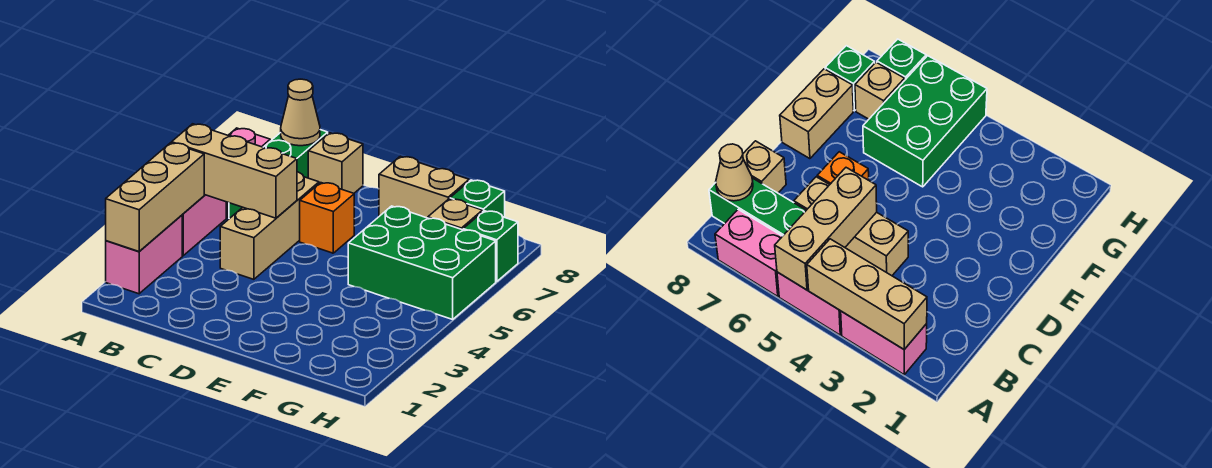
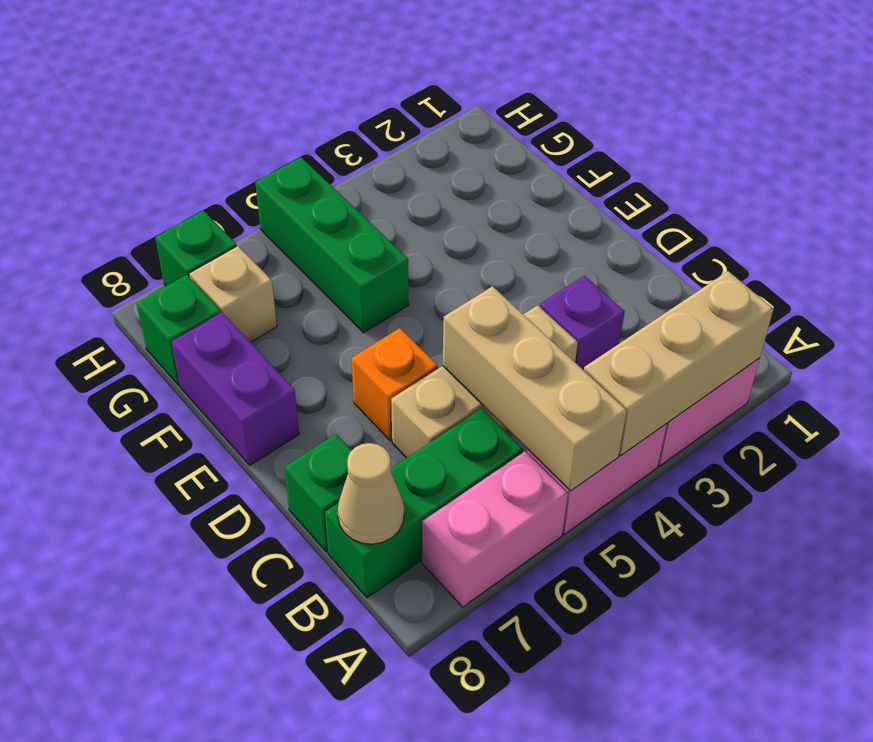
none -> purple 1x1 brick [540,276,625,370]
tan 1x1 brick [308,133,363,193] -> green 1x1 brick [284,434,352,552]
tan 1x2 brick [379,156,469,218] -> purple 1x2 brick [172,312,299,465]
green 2x3 brick [348,206,496,319] -> green 1x3 brick [255,157,409,333]

